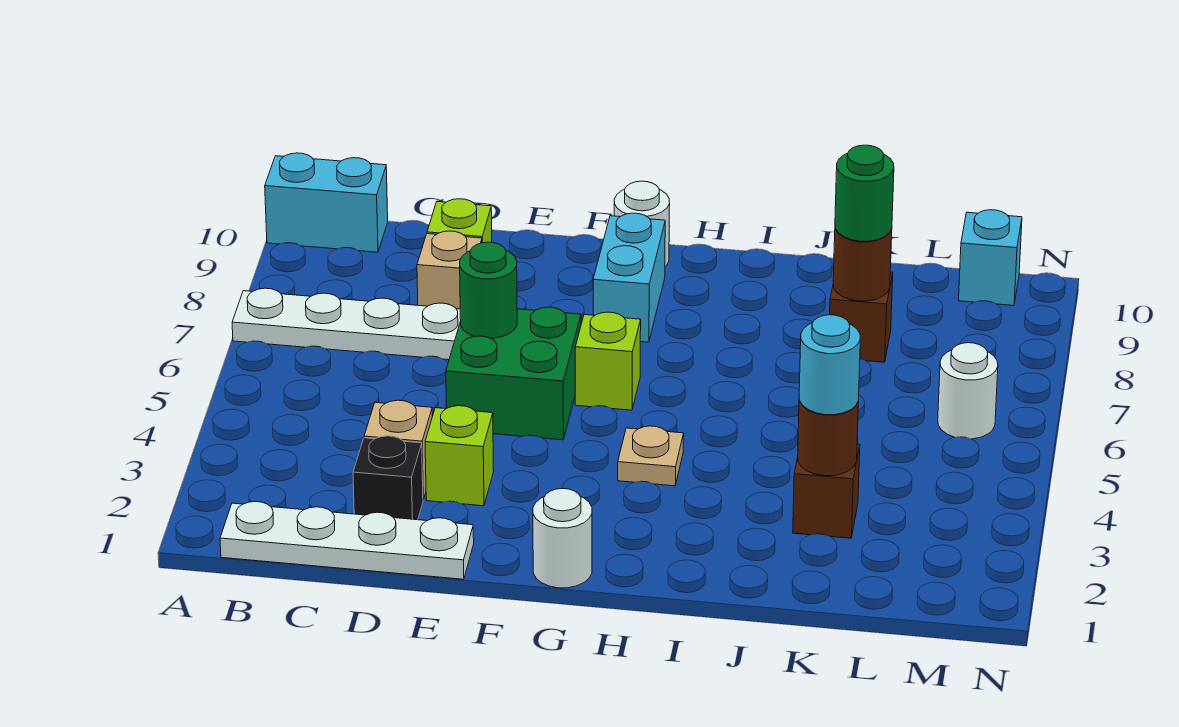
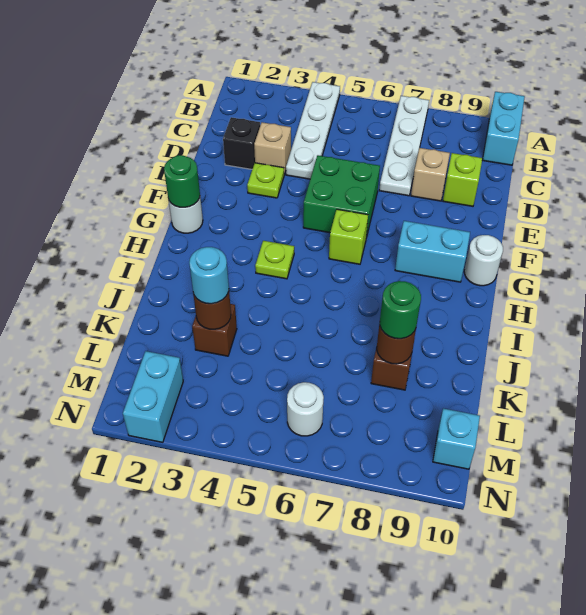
white 1x4 plate [220,502,474,579] -> white 1x4 plate moved to [286,82,340,179]
lime 1x1 brick [425,406,494,506] -> lime 1x1 plate [247,163,284,198]
green 1x1 round brick [460,242,517,338] -> green 1x1 round brick moved to [164,155,200,207]
tan 1x1 plate [618,426,684,486] -> lime 1x1 plate [255,241,294,279]
none -> cyan 1x2 brick [123,351,183,442]

